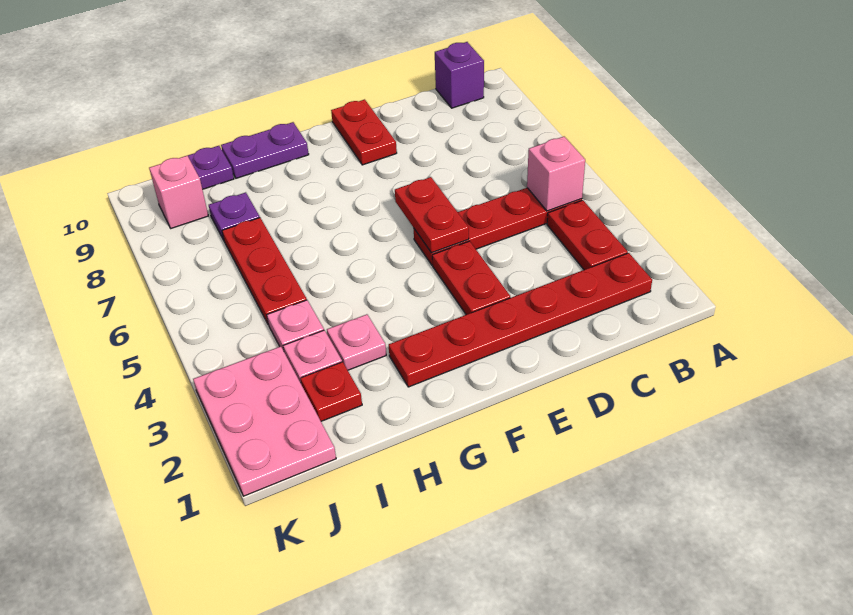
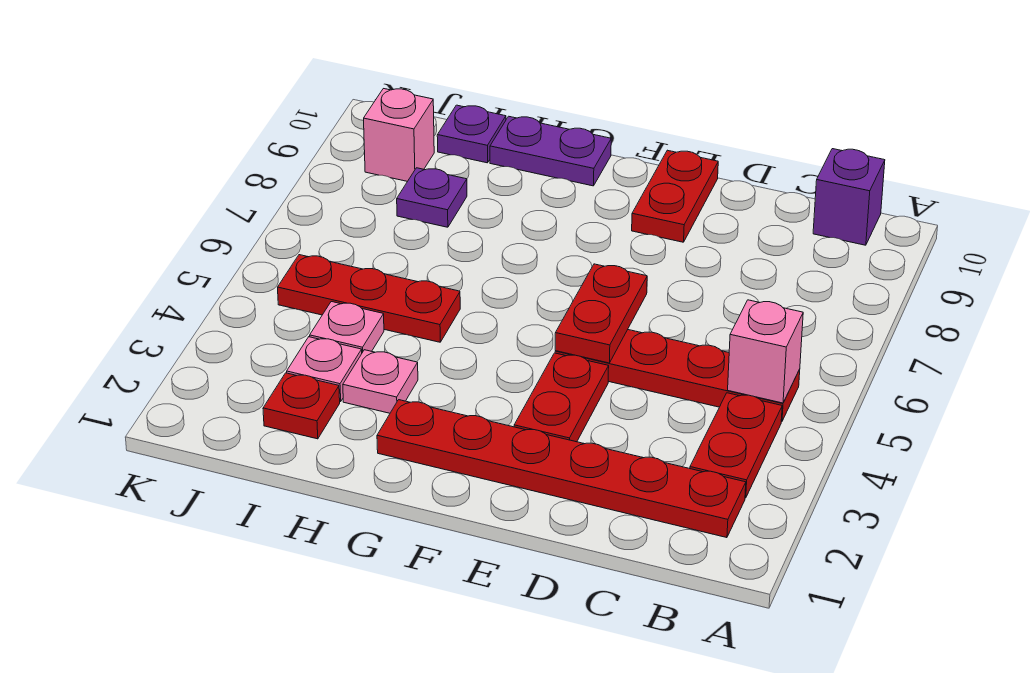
red 1x3 plate [222,218,307,325] -> red 1x3 plate turned to [278,255,460,342]
pink 2x3 plate [193,346,336,496] -> none

